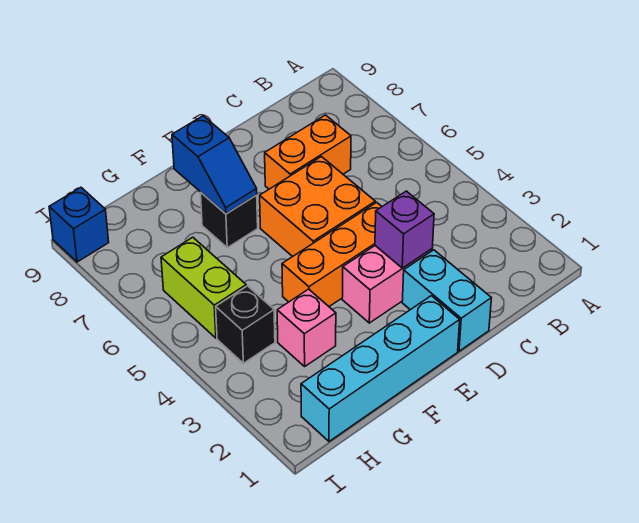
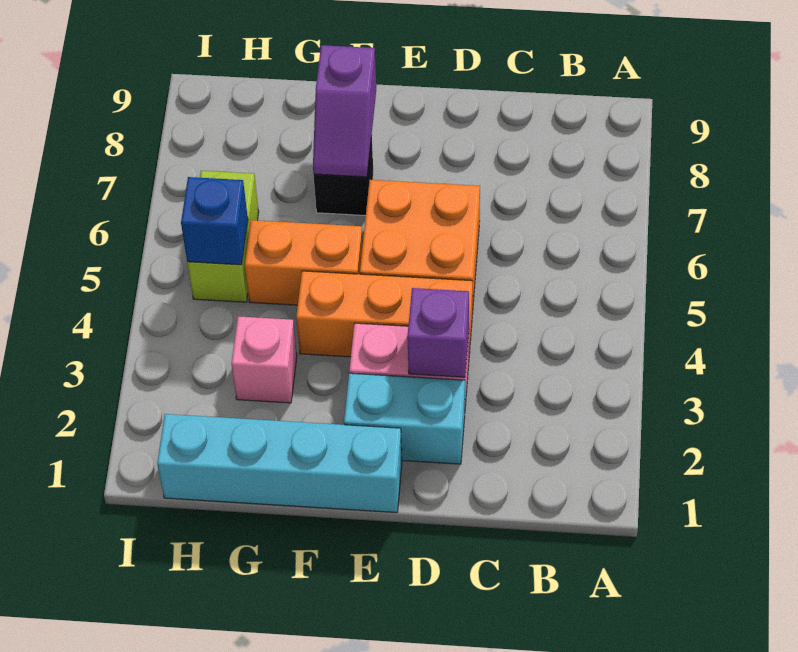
orange 1x2 brick [265,115,351,189] -> orange 1x2 brick moved to [245,220,363,305]
cyan 1x2 brick [402,250,491,351] -> cyan 1x2 brick turned to [344,373,465,464]
blue 1x2 slope [172,116,257,214] -> purple 1x2 slope [313,45,376,177]
black 1x1 brick [216,286,275,363] -> none
blue 1x1 brick [49,187,109,262] -> blue 1x1 brick moved to [181,177,248,265]

